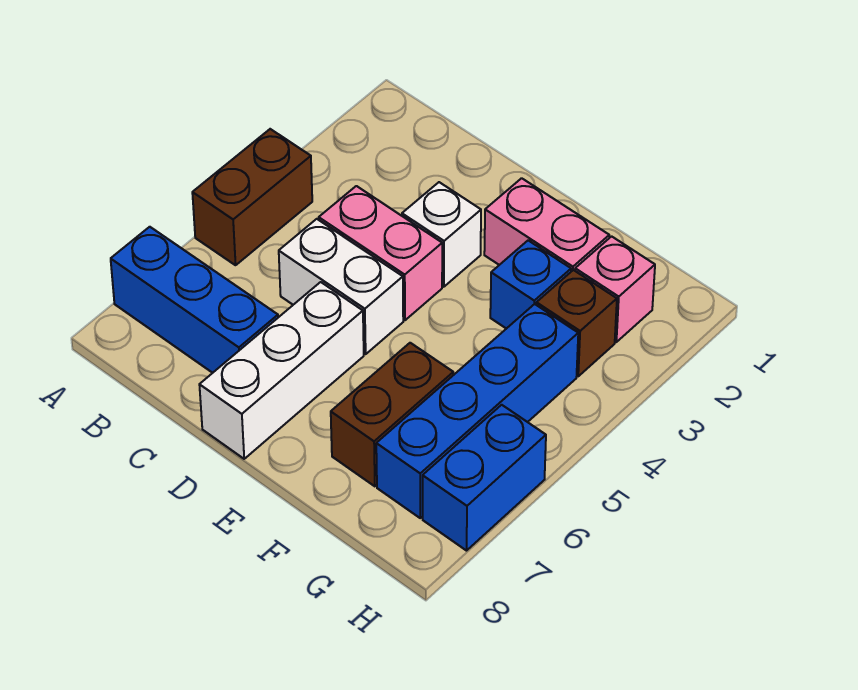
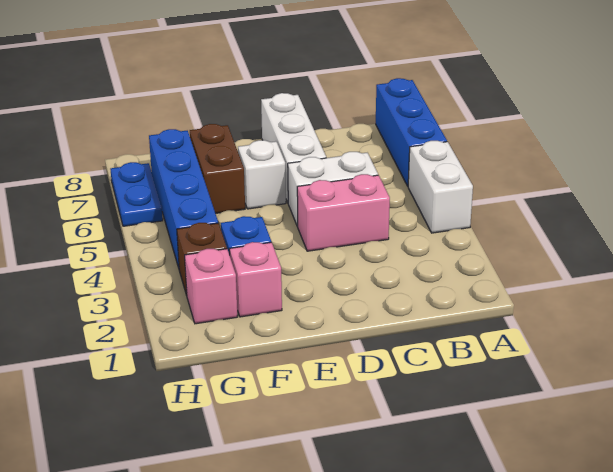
brown 1x2 brick [192,129,312,265] -> white 1x2 brick [408,141,473,233]
blue 1x3 brick [111,227,278,373] -> blue 1x3 brick turned to [376,78,447,186]
white 1x1 brick [402,182,481,287] -> white 1x1 brick moved to [238,140,286,209]
pink 1x2 brick [484,178,609,271] -> pink 1x1 brick [229,242,282,317]
blue 1x2 brick [423,405,546,551] -> blue 1x2 plate [111,162,163,226]

